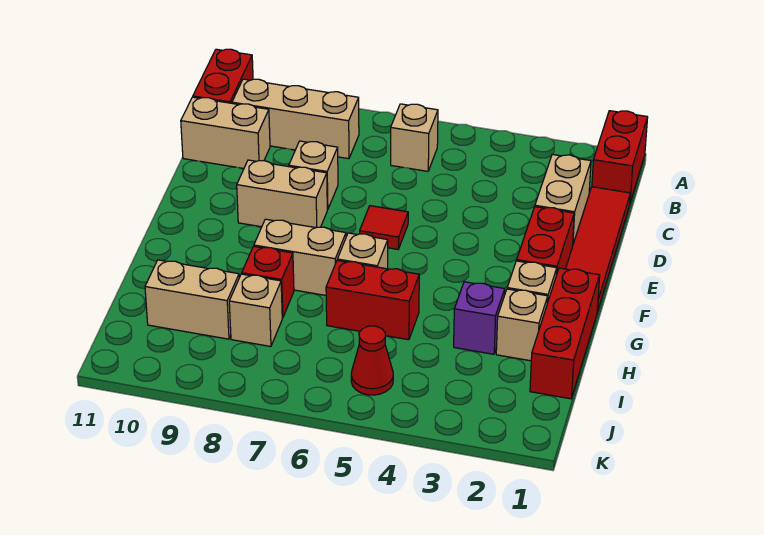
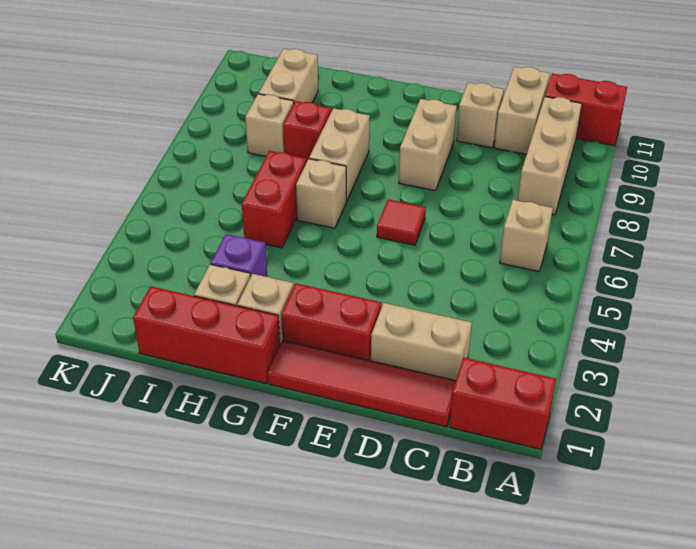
tan 1x1 brick [289,141,338,210] -> tan 1x1 brick moved to [456,83,504,148]
red 1x1 cone [351,326,393,395] -> none

